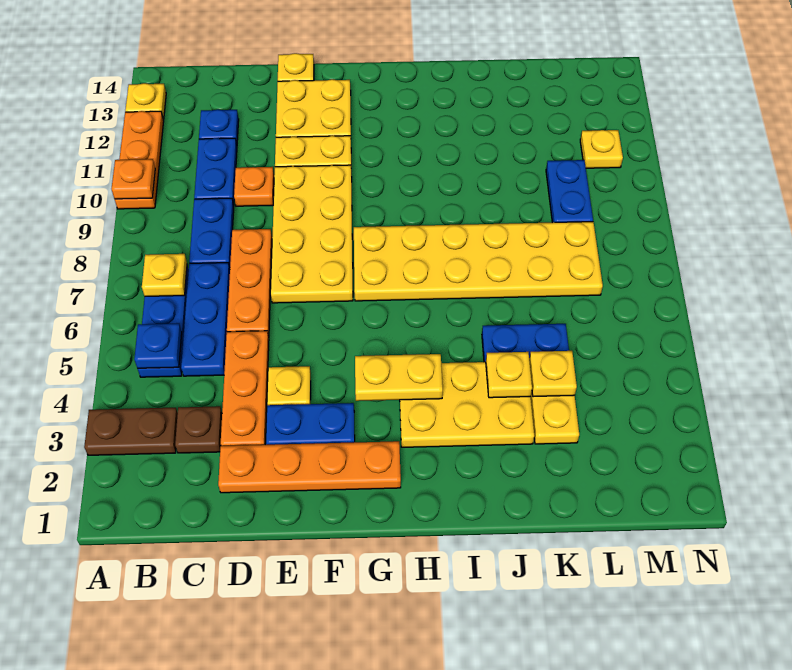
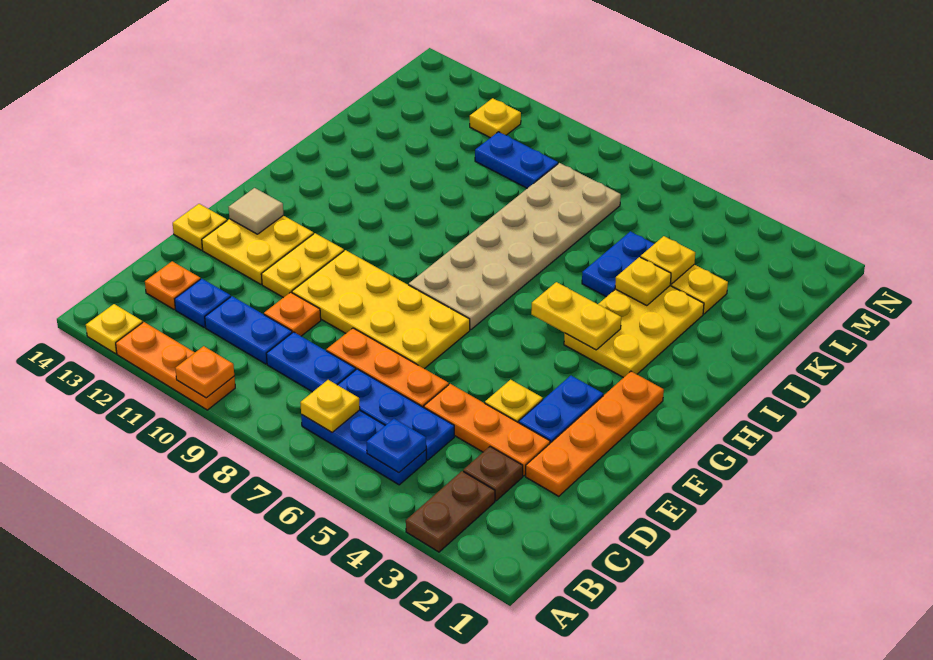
none -> orange 1x1 plate [145,261,200,309]
none -> tan 1x1 tile [229,188,283,234]
yellow 1x2 plate [355,354,443,401] -> yellow 1x2 plate turned to [531,282,621,350]
yellow 2x6 plate [354,222,603,301] -> tan 2x6 plate [409,163,621,330]

